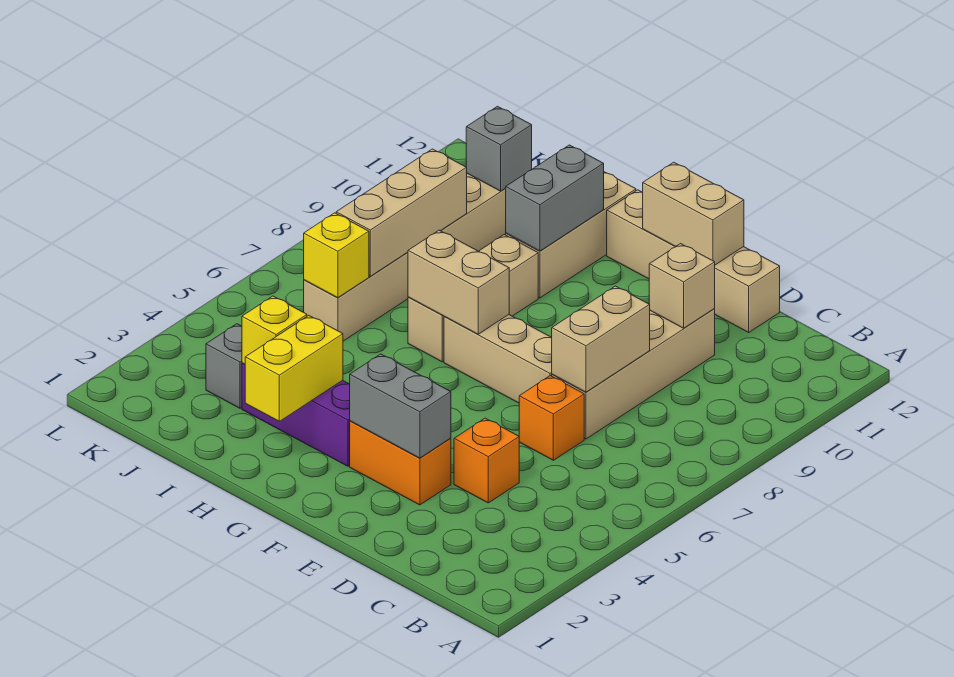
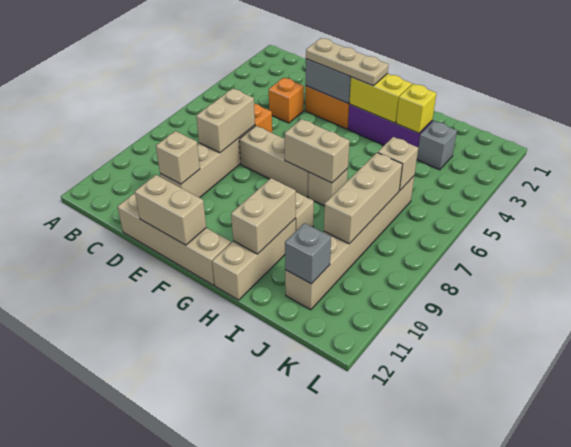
none -> tan 1x3 plate [306,38,388,86]
yellow 1x2 brick [245,316,343,421] -> yellow 1x2 brick turned to [349,74,412,123]
grey 1x2 brick [506,145,604,251] -> tan 1x2 brick [231,178,296,254]
yellow 1x1 brick [304,213,369,298] -> tan 1x1 brick [378,137,418,191]

